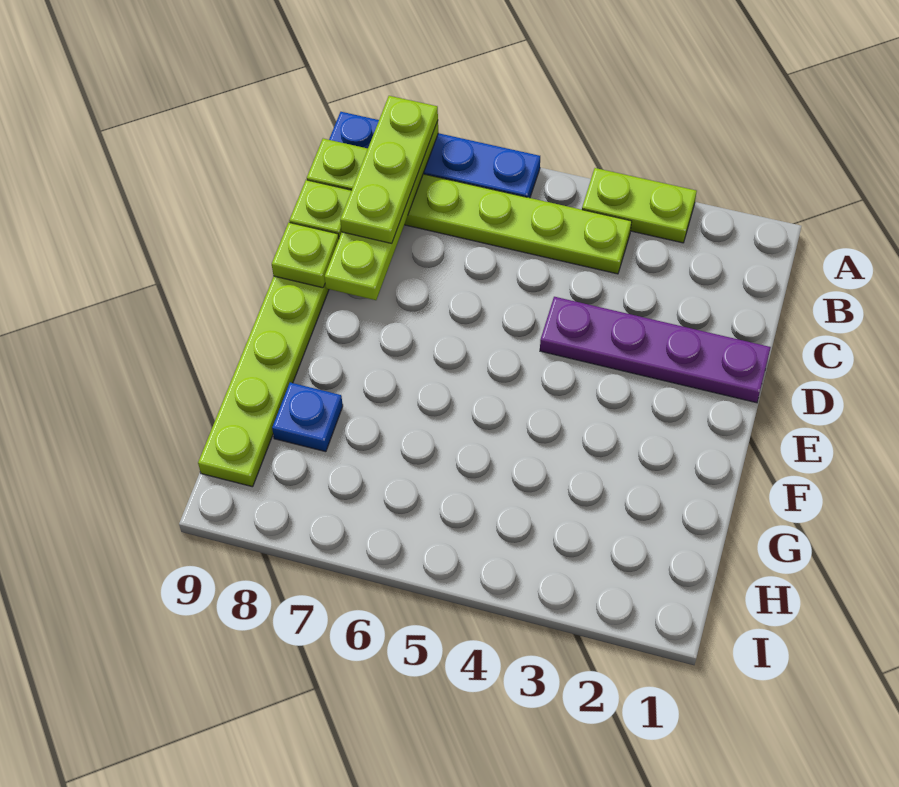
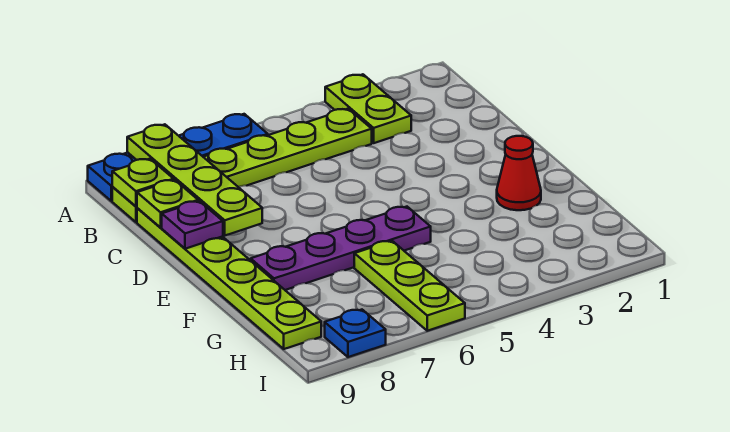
lime 1x2 plate [582,168,697,243] -> lime 1x2 plate turned to [325,74,411,143]
lime 1x3 plate [340,96,438,243] -> lime 1x3 plate moved to [354,241,465,331]
purple 1x4 plate [540,297,771,403] -> purple 1x4 plate moved to [251,207,431,290]
lime 1x1 plate [272,222,339,288] -> purple 1x1 plate [162,201,223,249]
none -> red 1x1 cone [497,136,541,210]
blue 1x1 plate [272,383,343,452] -> blue 1x1 plate moved to [325,310,386,357]

